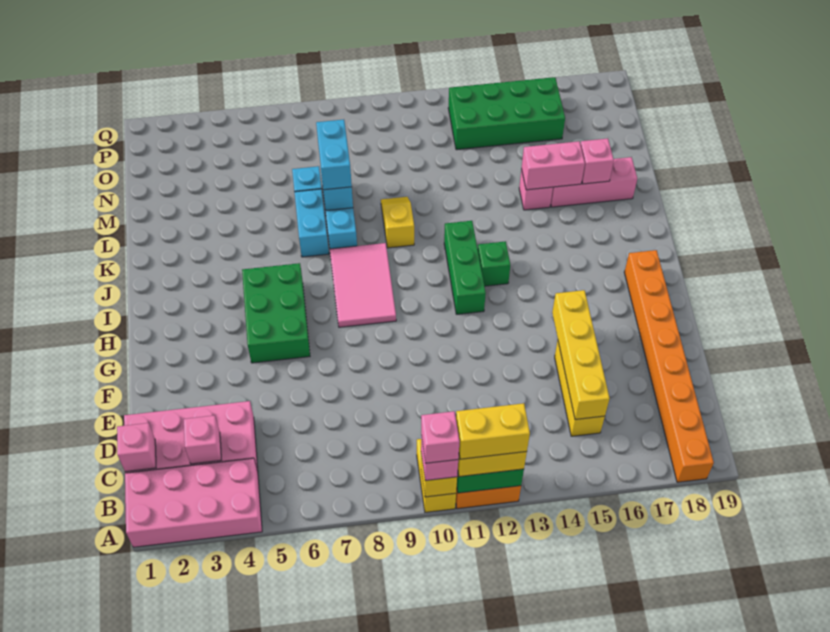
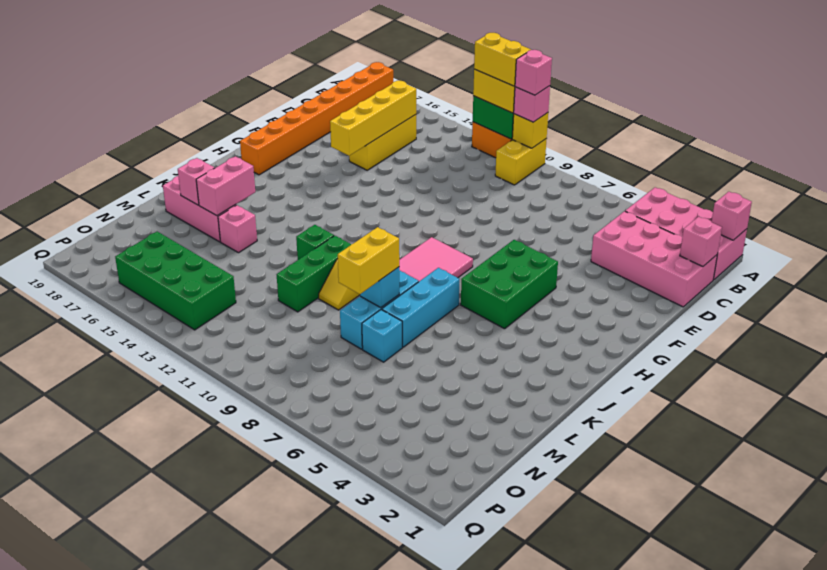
pink 1x1 brick [184,415,221,464] -> pink 1x1 brick moved to [712,192,752,240]
green 1x3 brick [444,221,486,314] -> green 1x3 brick moved to [277,236,351,312]
green 1x1 brick [478,241,510,286] -> green 1x1 brick moved to [296,225,334,260]
cyan 1x2 brick [295,189,329,257] -> cyan 1x3 brick [382,268,459,347]
cyan 1x2 brick [316,120,352,190] -> yellow 1x2 brick [338,227,399,294]
pink 1x2 brick [521,141,585,190] -> pink 1x2 brick turned to [196,156,255,216]

